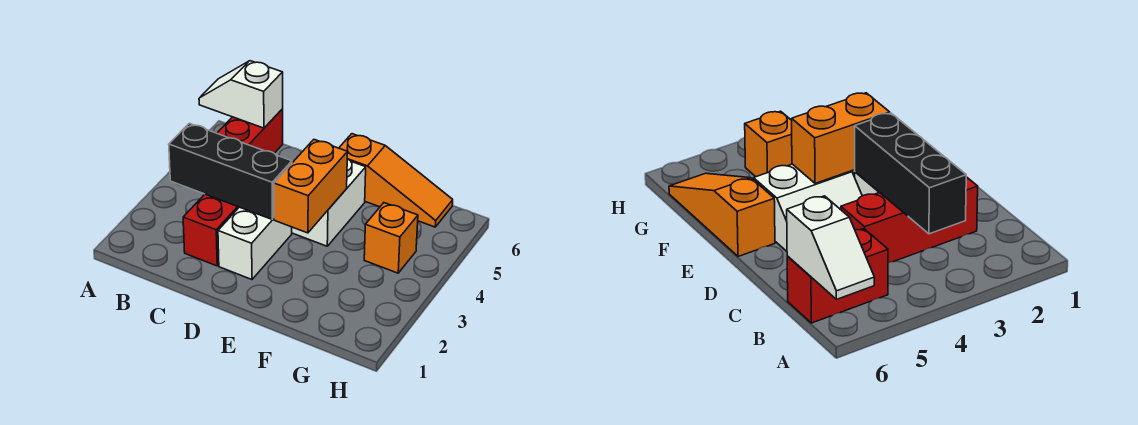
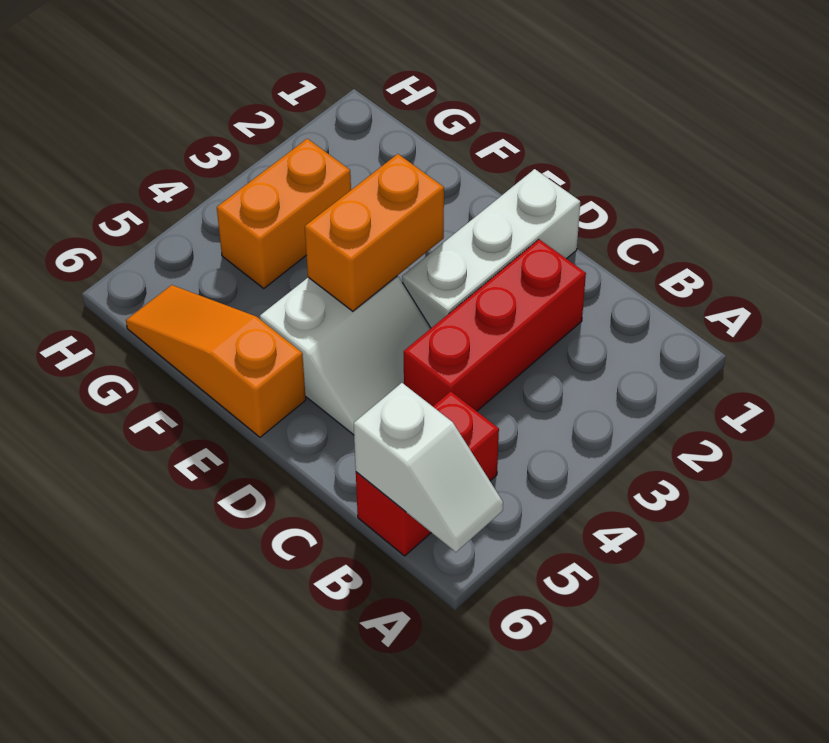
black 1x3 brick [169,123,292,220] -> none
white 1x2 brick [218,207,292,280] -> white 1x3 brick [402,169,580,328]
orange 1x1 brick [364,203,418,273] -> orange 1x2 brick [217,139,351,288]

